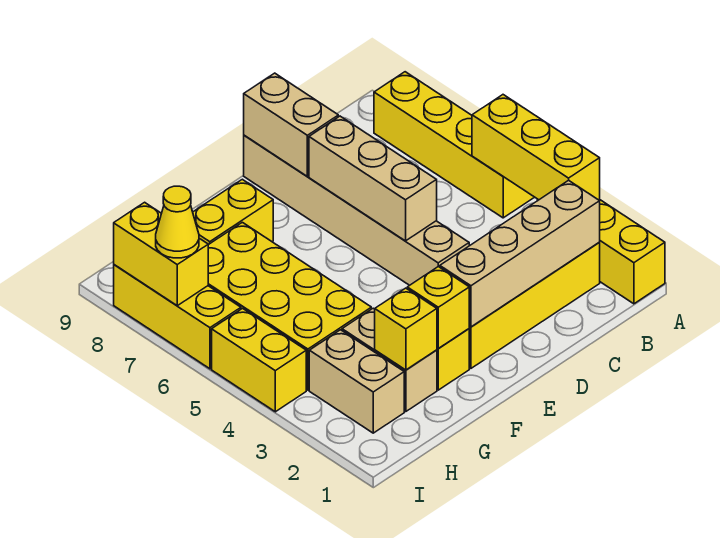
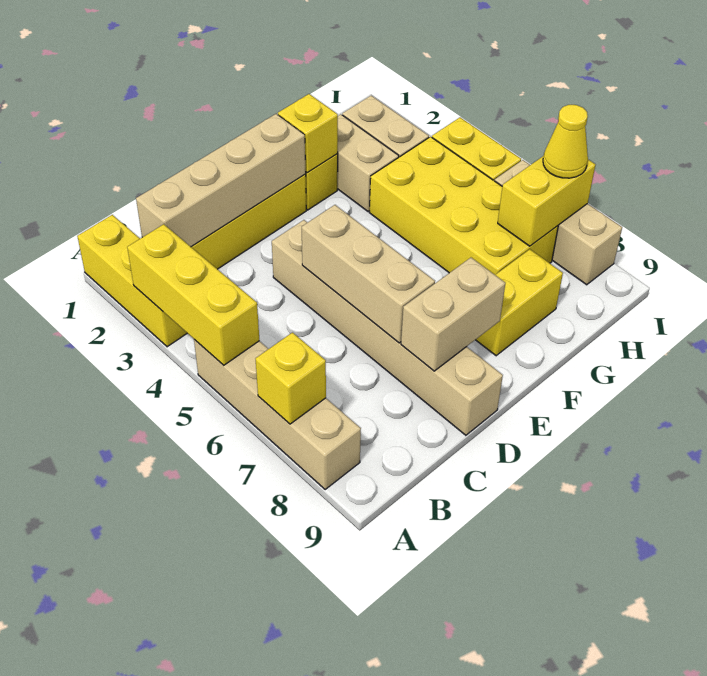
yellow 1x4 brick [374,72,534,218] -> tan 1x4 brick [194,340,361,489]
tan 1x2 brick [244,73,338,176] -> tan 1x2 brick turned to [401,258,505,371]
yellow 1x1 brick [375,288,437,370] -> yellow 1x1 brick moved to [256,333,326,424]
yellow 1x3 brick [114,265,241,369] -> tan 1x3 brick [495,160,622,285]
yellow 1x2 brick [114,202,208,306] -> yellow 1x2 brick turned to [498,156,595,246]

